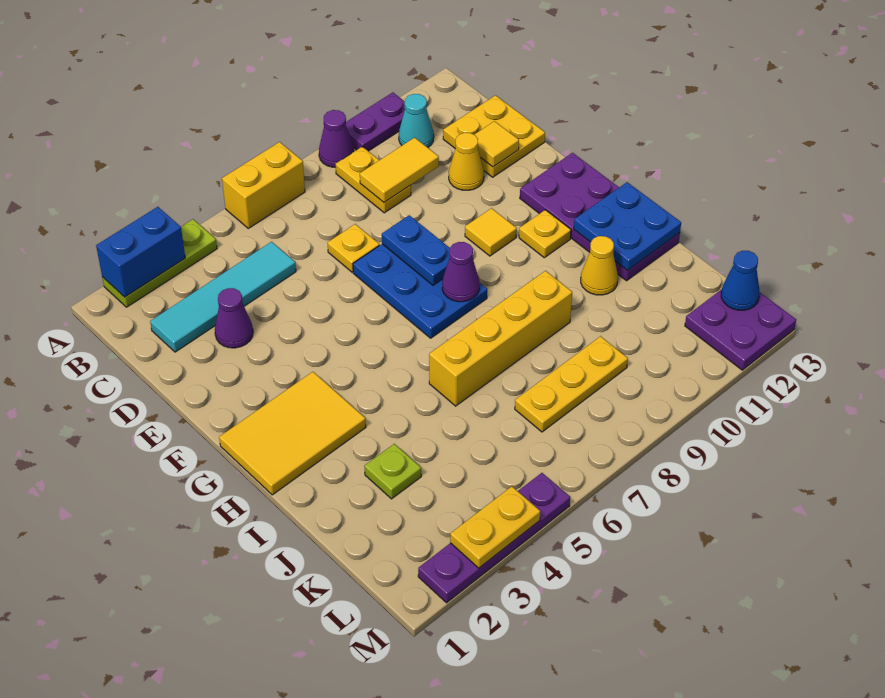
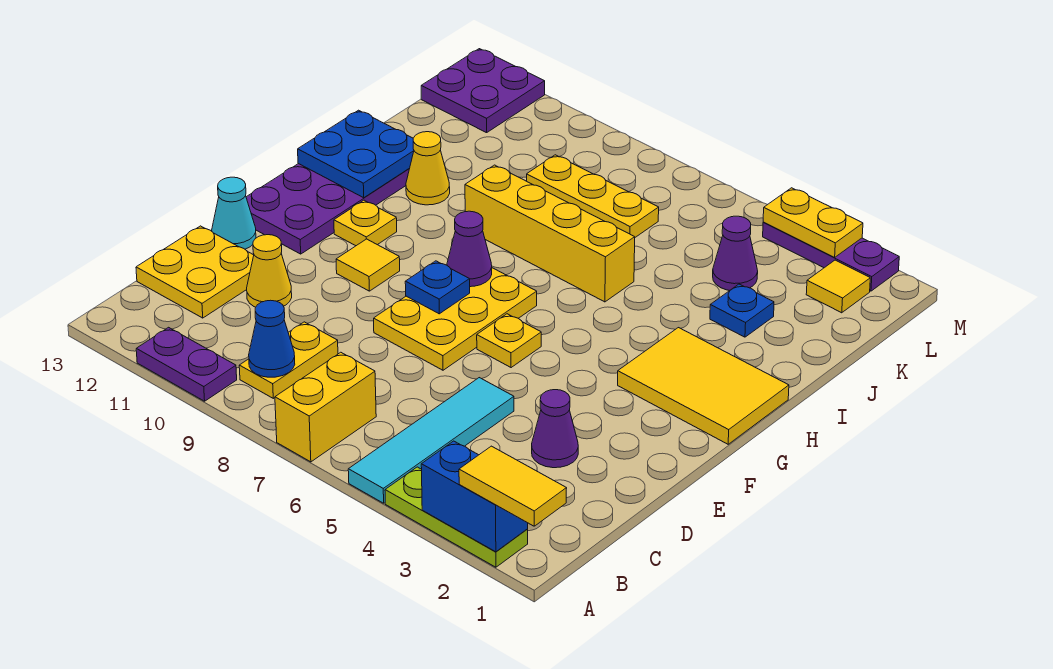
yellow 1x2 brick [222,142,305,228] -> yellow 1x2 brick turned to [275,352,376,462]
purple 1x1 cone [319,110,354,167] -> purple 1x1 cone moved to [713,216,758,291]
cyan 1x1 cone [399,94,434,148] -> cyan 1x1 cone moved to [212,177,256,249]
cyan 1x4 tile [150,242,296,352] -> cyan 1x4 tile turned to [348,378,514,503]
yellow 1x2 tile [360,138,439,202] -> yellow 1x2 tile moved to [459,446,567,526]
yellow 1x1 plate [328,224,379,272] -> yellow 1x1 plate moved to [477,314,541,368]
yellow 1x1 tile [474,121,519,167] -> yellow 1x1 tile moved to [806,260,870,313]
blue 2x3 plate [353,244,487,338] -> yellow 2x3 plate [374,268,537,370]
blue 1x2 plate [382,215,450,285] -> blue 1x1 plate [405,261,470,314]
lime 1x1 plate [364,444,421,499] -> blue 1x1 plate [710,284,774,337]
blue 1x1 cone [721,251,760,310] -> blue 1x1 cone moved to [249,300,295,377]
purple 1x4 plate [418,473,570,603] -> purple 1x3 plate [763,222,899,291]

